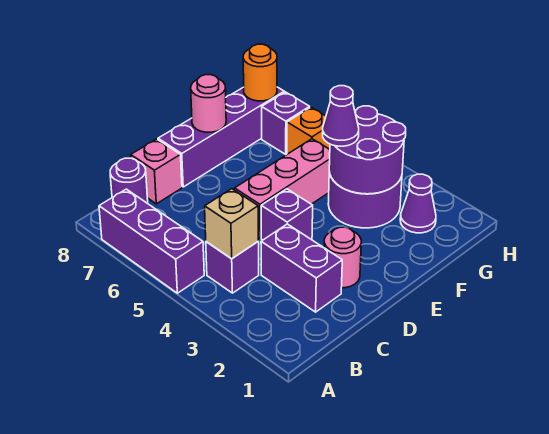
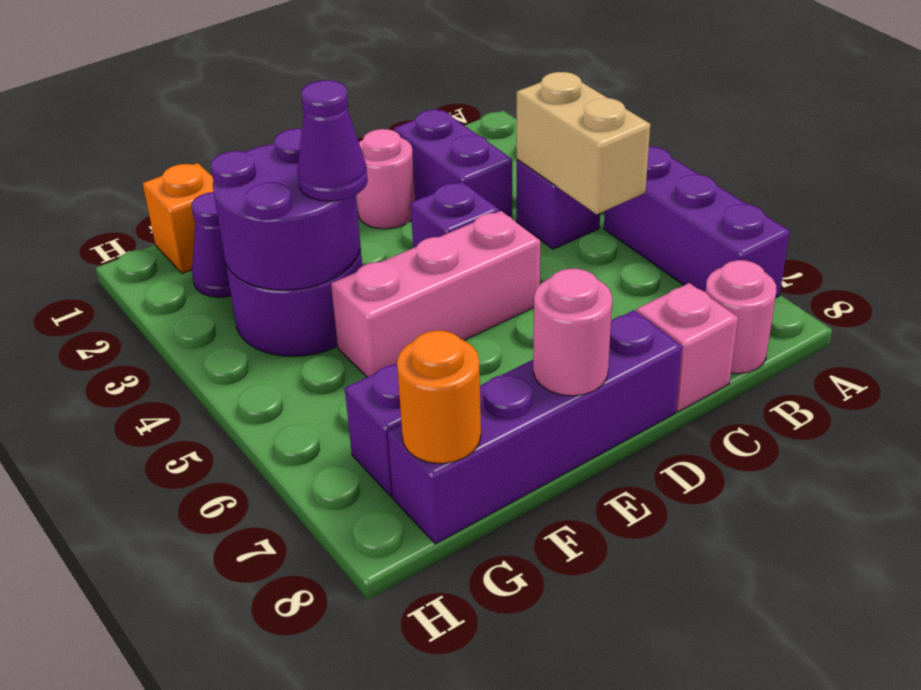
tan 1x1 brick [205,189,258,259] -> tan 1x2 brick [517,72,650,214]
purple 1x1 round brick [110,158,148,203] -> pink 1x1 round brick [706,260,776,374]
orange 1x1 brick [287,107,330,154] -> orange 1x1 brick moved to [143,163,213,273]

